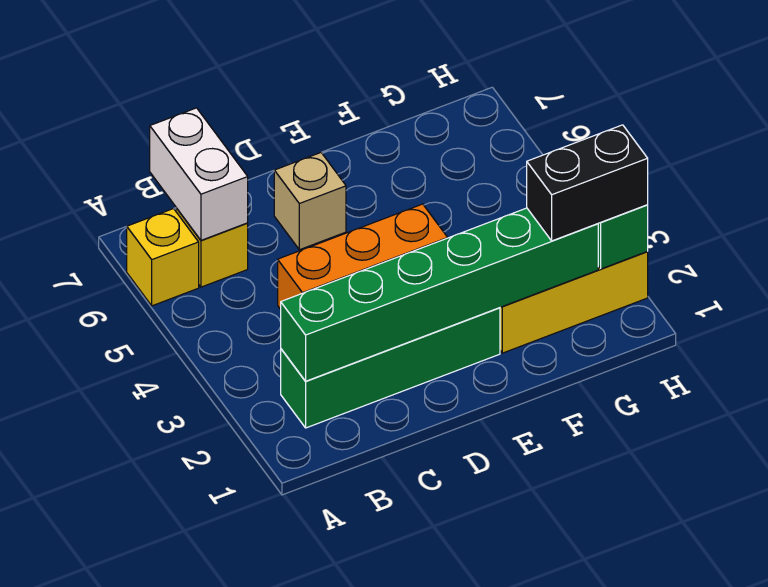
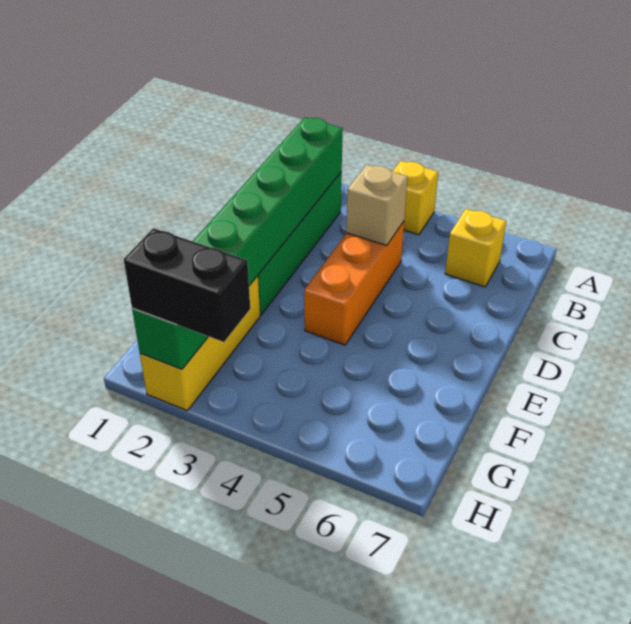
yellow 1x1 brick [127,209,199,306] -> yellow 1x1 brick moved to [392,161,438,235]
white 1x2 brick [150,108,248,240] -> none
tan 1x1 brick [274,153,346,250] -> tan 1x1 brick moved to [346,165,408,246]
black 1x2 brick [527,125,648,241] -> black 1x2 brick turned to [124,228,250,342]

